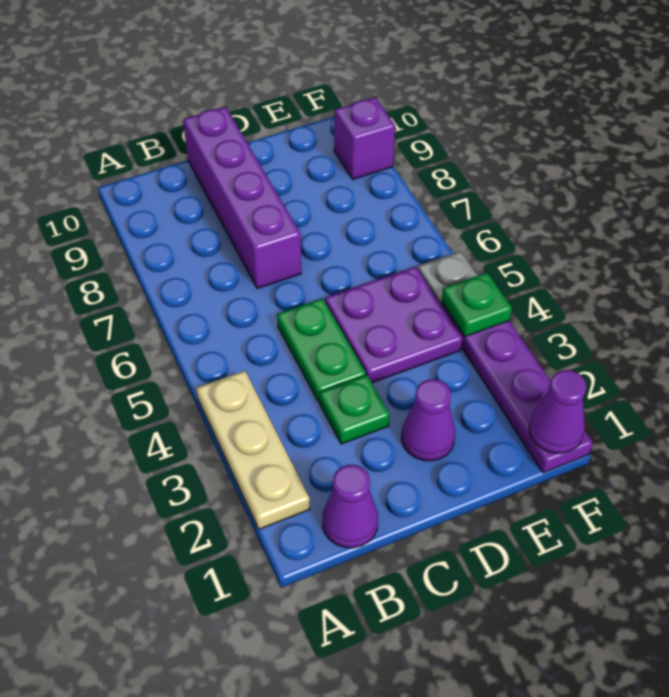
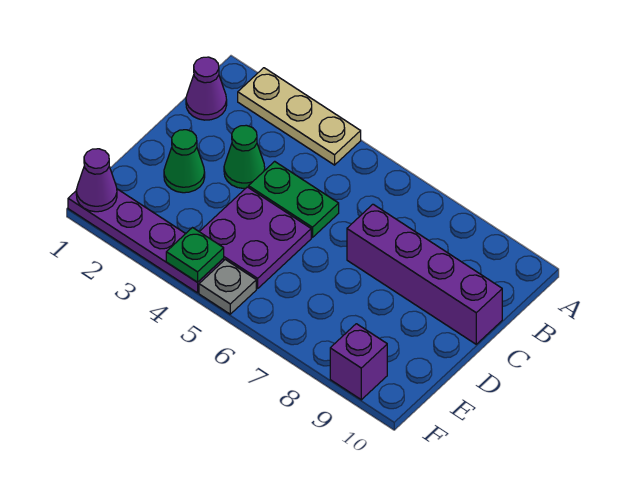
green 1x1 plate [320,375,390,444] -> green 1x1 cone [224,125,265,188]
purple 1x1 cone [402,379,455,461] -> green 1x1 cone [164,130,205,193]

